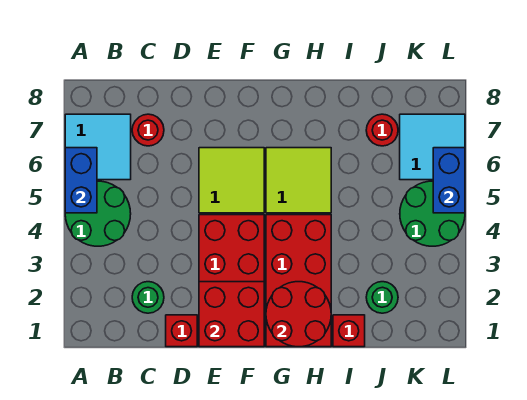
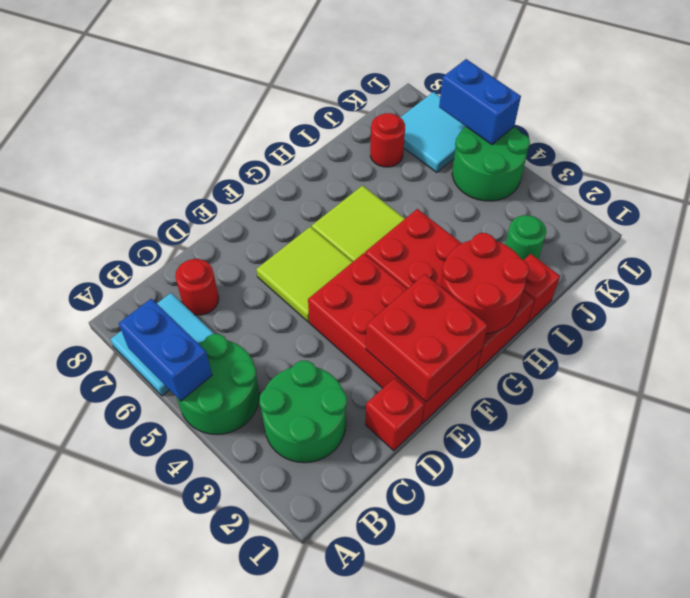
green 1x1 round brick [132,282,164,313] -> green 2x2 round brick [259,361,347,463]

